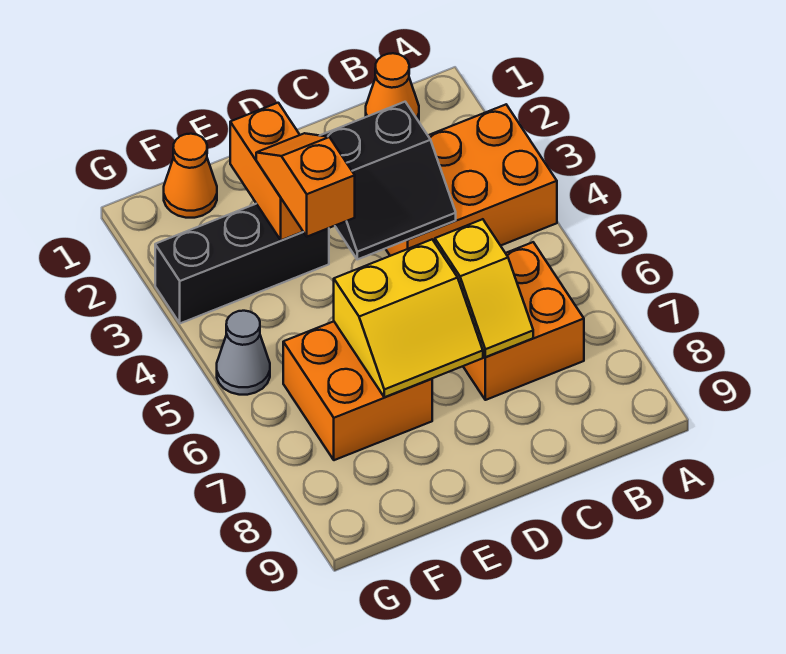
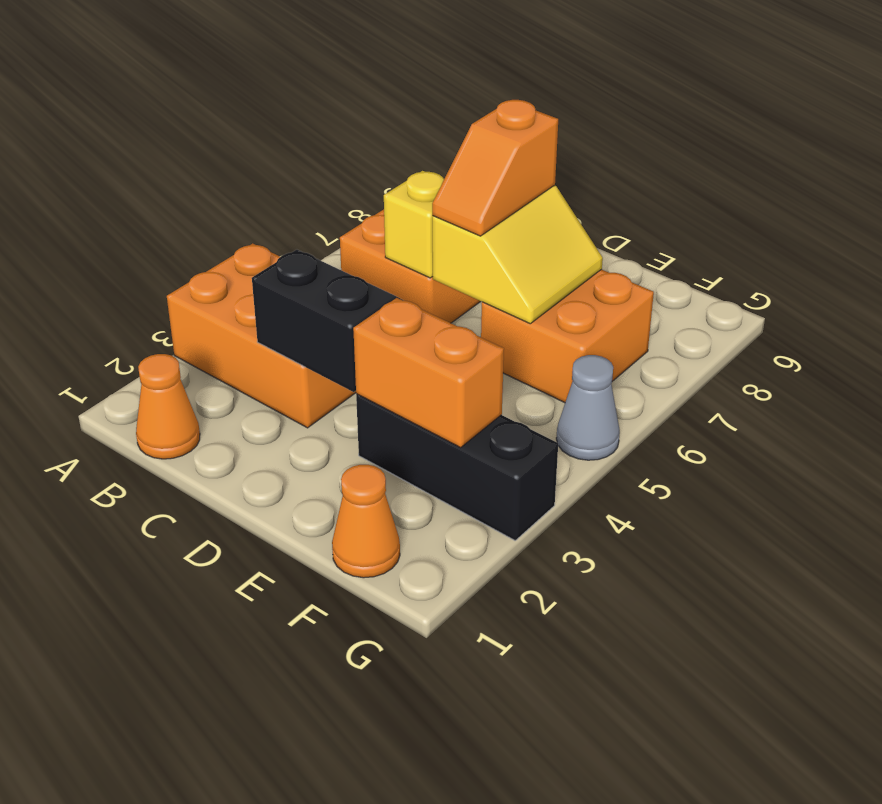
yellow 2x2 slope [334,239,483,397] -> yellow 2x2 slope turned to [432,185,603,324]
orange 1x2 brick [230,103,303,240] -> orange 1x2 brick turned to [353,298,504,447]
orange 1x2 slope [256,133,355,237] -> orange 1x2 slope moved to [432,100,558,236]

